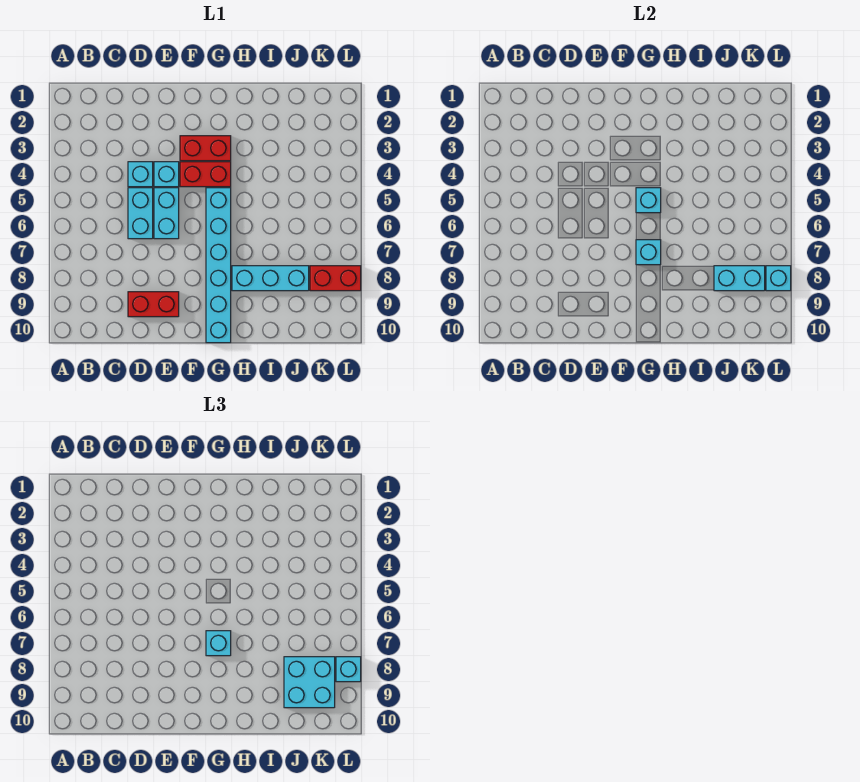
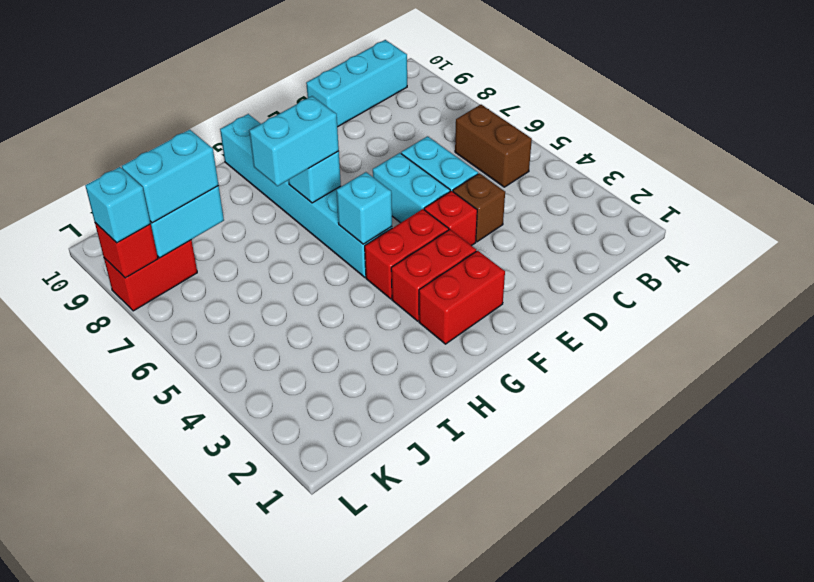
none -> brown 1x2 brick [455,105,532,187]
cyan 1x1 brick [128,162,153,187] -> brown 1x1 brick [453,173,505,242]
red 1x2 brick [128,292,179,317] -> red 1x2 brick moved to [419,251,505,344]
cyan 1x1 brick [154,162,179,187] -> red 1x1 brick [424,191,477,246]
cyan 1x1 brick [206,631,231,656] -> cyan 1x2 brick [249,96,339,186]
cyan 1x3 brick [232,266,309,291] -> cyan 1x3 brick moved to [306,40,407,127]
cyan 2x2 brick [284,657,335,708] -> cyan 1x2 brick [122,130,218,223]
cyan 1x1 brick [766,266,791,291] -> red 1x1 brick [95,223,158,278]

